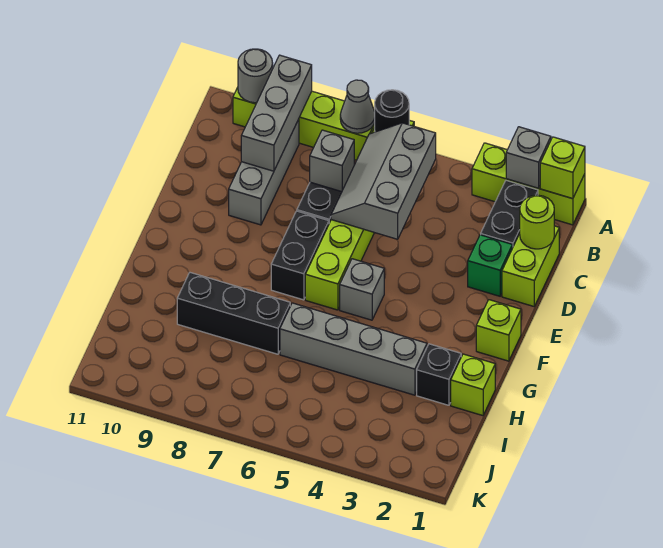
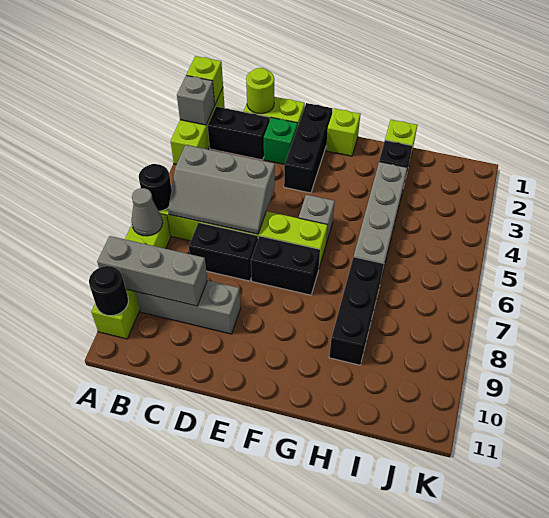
grey 1x1 round brick [238,49,273,103] -> black 1x1 round brick [89,266,128,316]
grey 1x1 brick [310,130,354,192] -> none
none -> black 1x3 brick [284,103,333,193]

